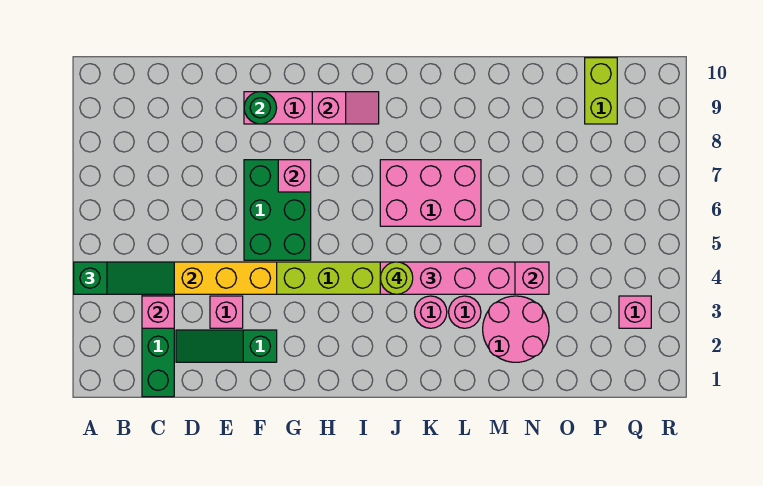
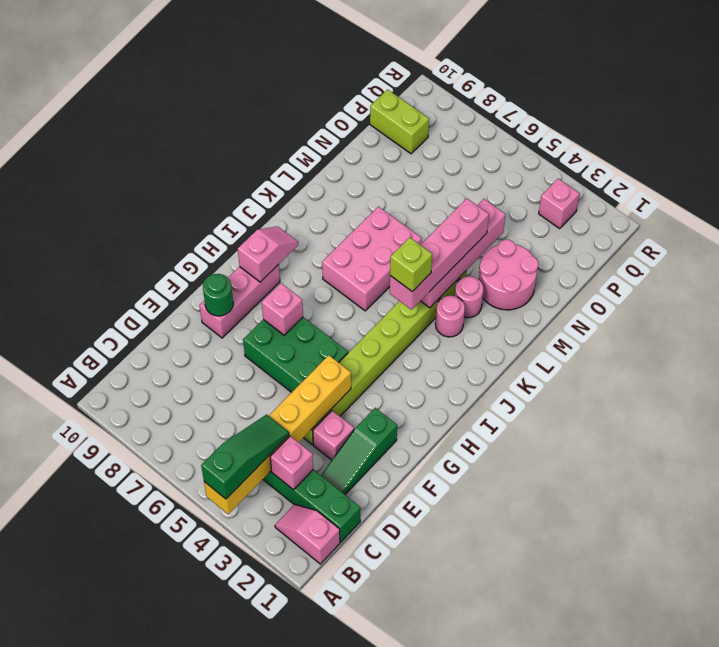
none -> pink 1x2 slope [275,504,340,564]
lime 1x1 round brick [380,262,413,294] -> lime 1x1 brick [390,237,432,292]

